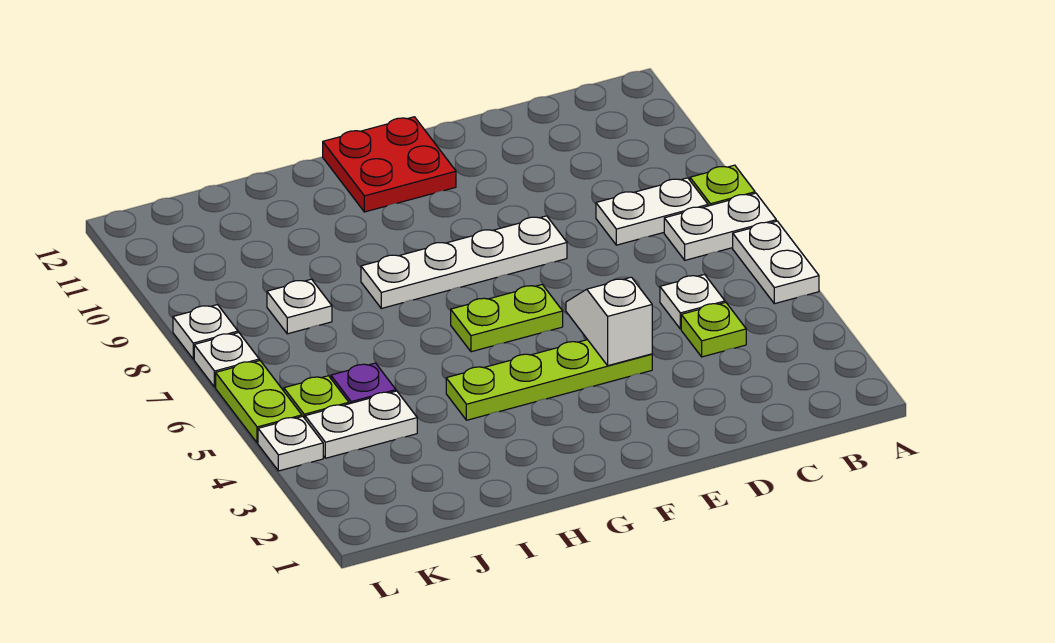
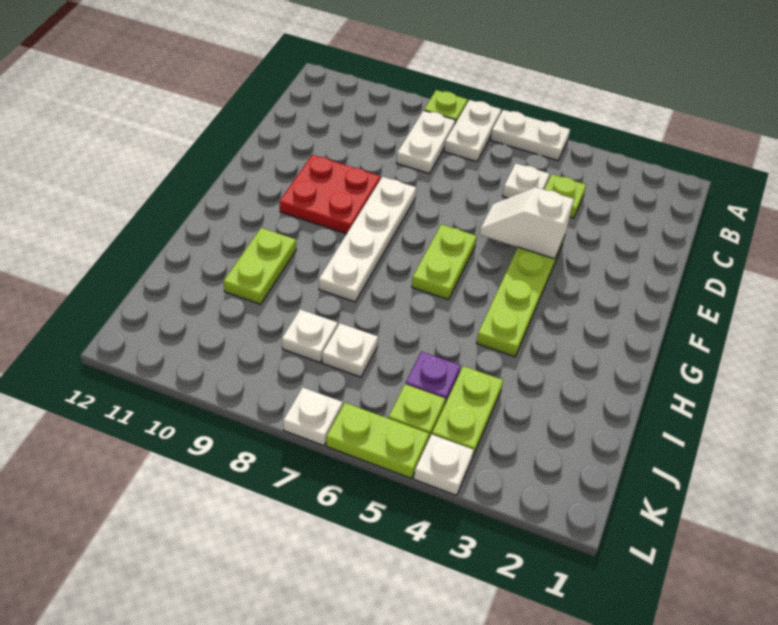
red 2x2 plate [323,117,456,212] -> red 2x2 plate moved to [280,155,381,234]
none -> lime 1x2 plate [224,228,296,304]
white 1x2 plate [305,391,417,458] -> lime 1x2 plate [432,366,503,458]
white 1x1 plate [173,305,238,359] -> white 1x1 plate moved to [322,323,378,377]

